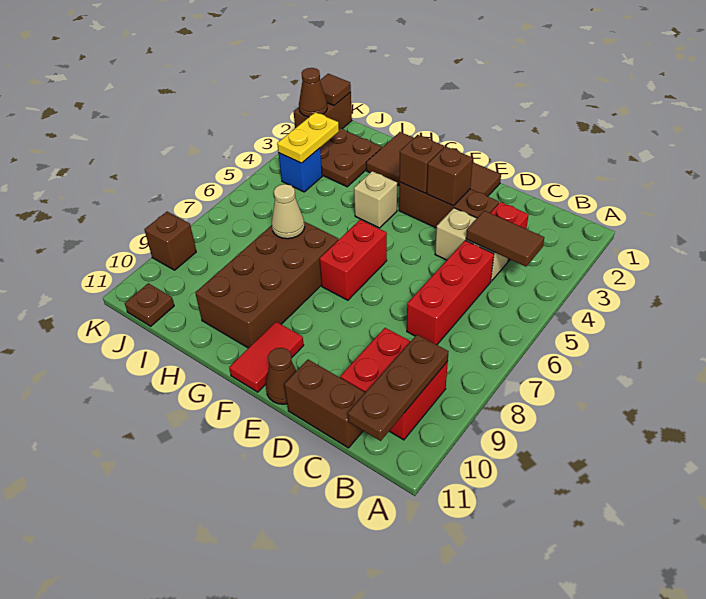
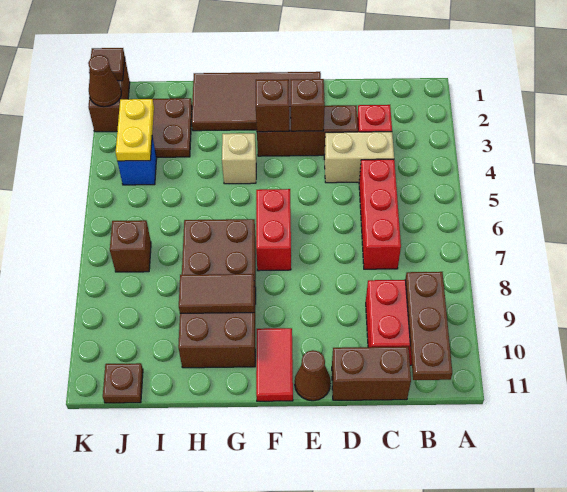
brown 1x2 tile [466,211,544,267] -> brown 1x2 tile moved to [179,274,254,313]
tan 1x1 cone [272,184,305,239] -> none
brown 1x1 brick [144,212,196,270] -> brown 1x1 brick moved to [110,220,151,272]

